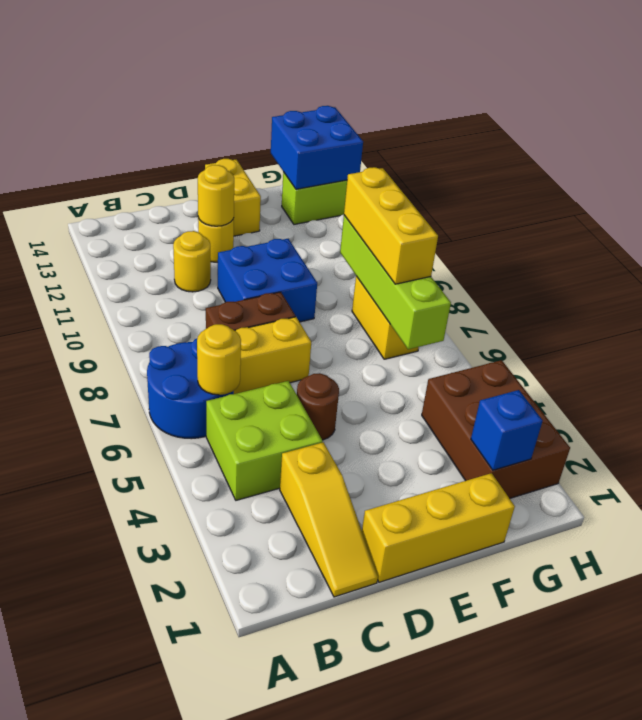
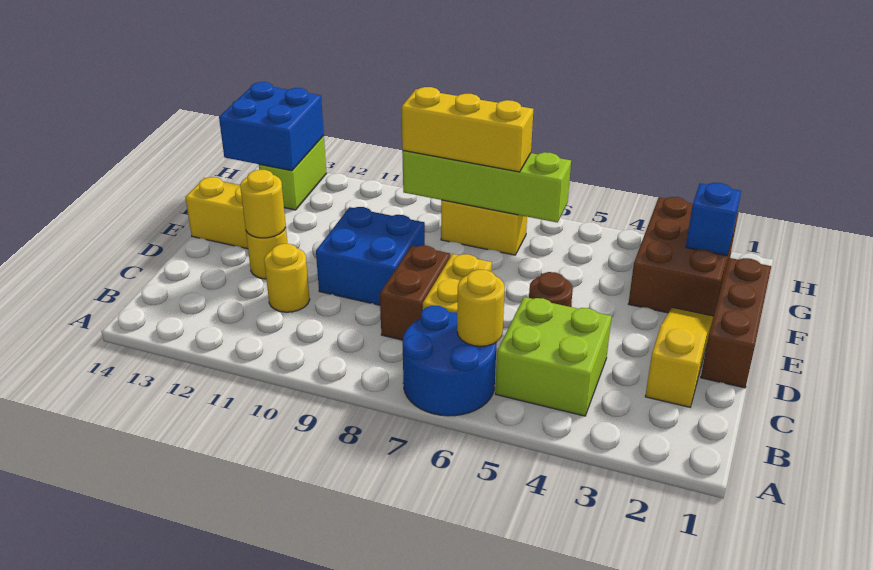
yellow 1x3 slope [280,442,378,597] -> yellow 1x3 slope turned to [645,307,714,407]
yellow 1x3 brick [362,473,515,582] -> brown 1x3 brick [701,258,771,388]
brown 2x3 brick [422,360,570,499] -> brown 2x3 brick turned to [629,197,739,316]

